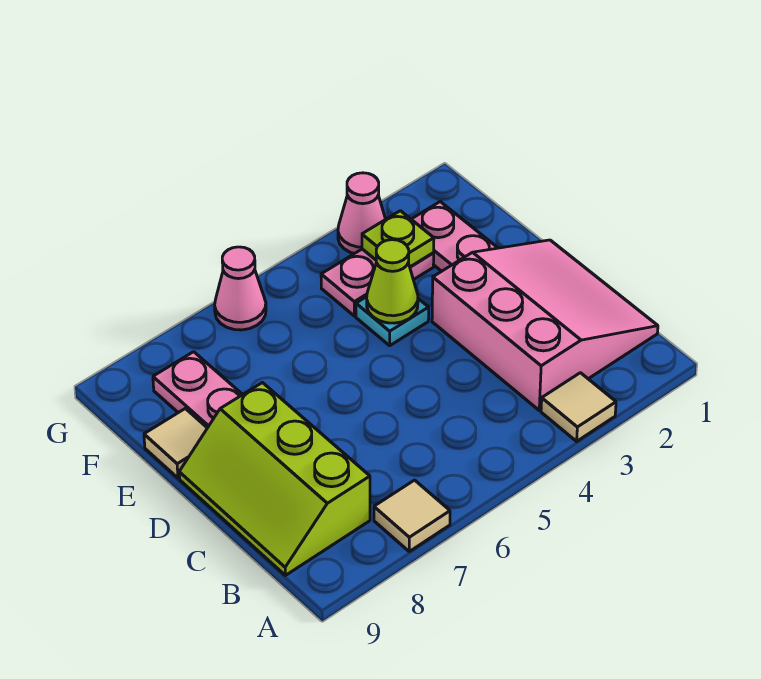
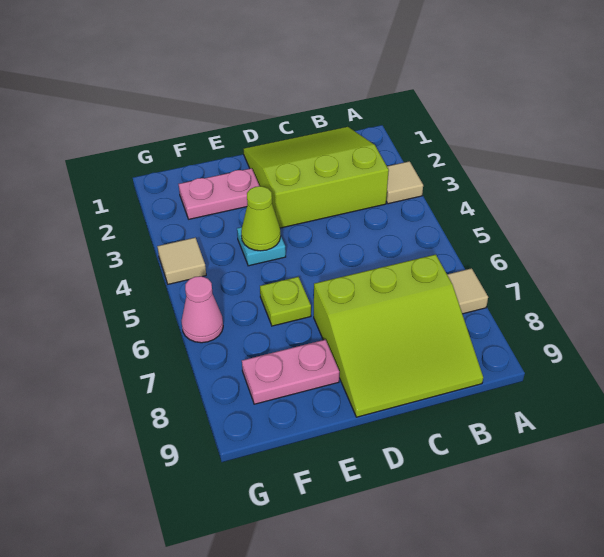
pink 3x3 slope [432,240,658,410] -> lime 3x3 slope [243,127,389,228]
lime 2x3 slope [179,383,370,575] -> lime 3x3 slope [314,254,483,417]
tan 1x1 tile [144,409,207,478] -> tan 1x1 tile moved to [157,238,206,284]
pink 1x2 plate [321,249,434,316] -> none
lime 1x1 plate [362,211,434,267] -> lime 1x1 plate moved to [260,277,311,326]
pink 1x1 cone [338,173,386,254] -> none

